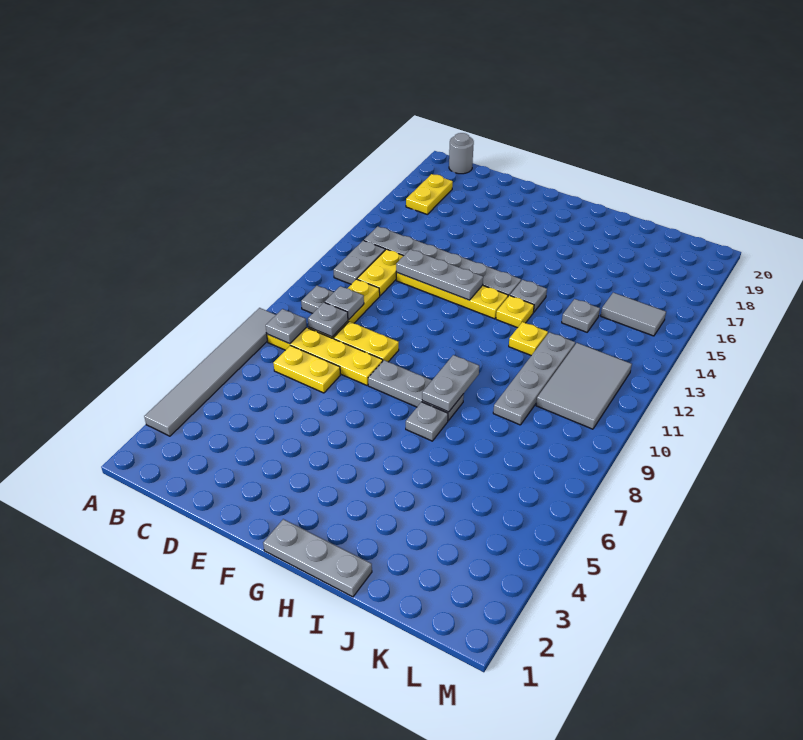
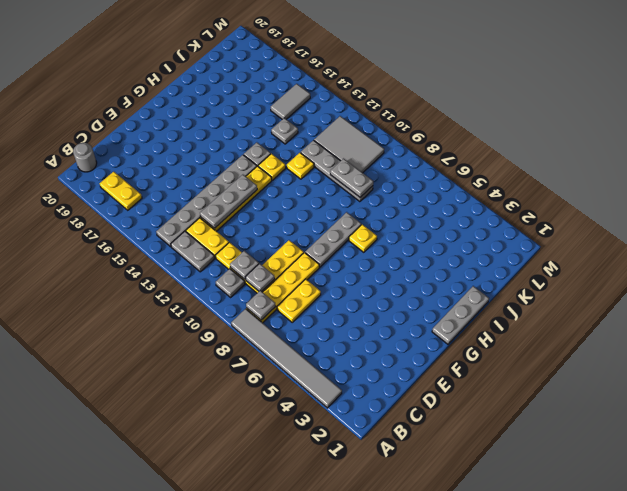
grey 1x1 plate [406,402,448,441] -> yellow 1x1 plate [349,224,377,252]
grey 1x2 plate [422,355,479,412] -> grey 1x2 plate moved to [330,159,373,197]

